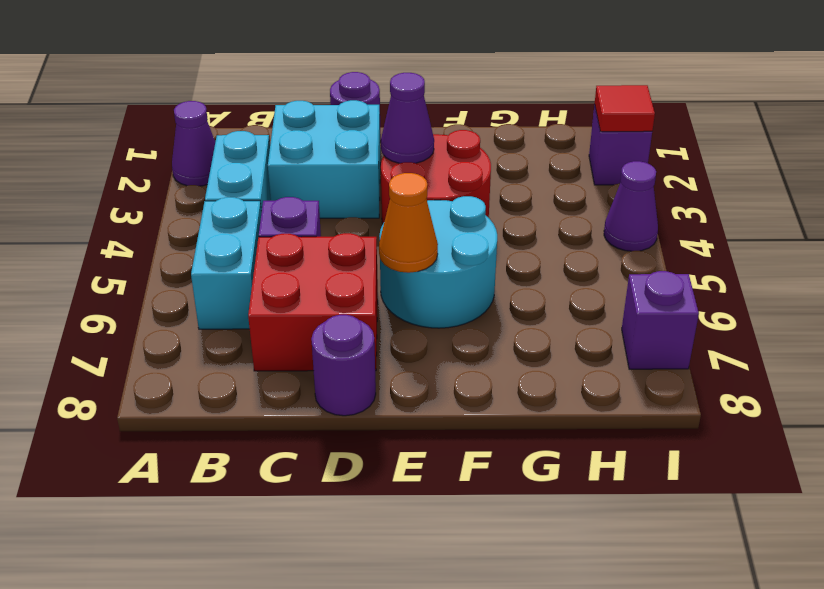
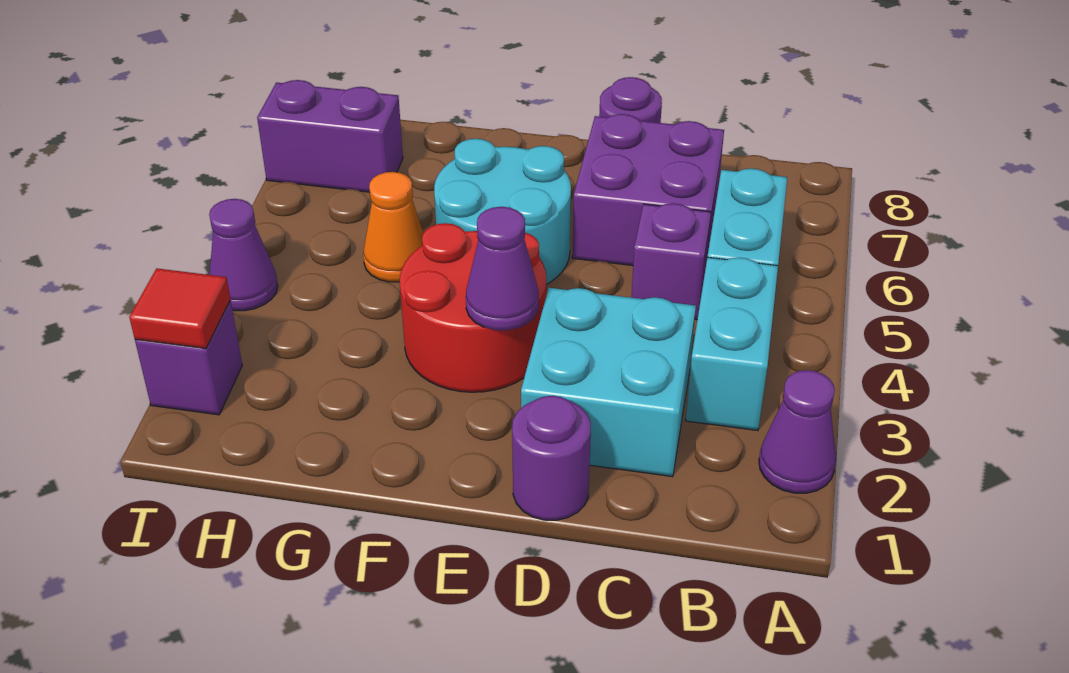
red 2x2 brick [248,233,378,371] -> purple 2x2 brick [572,114,724,269]
orange 1x1 cone [379,173,438,273] -> orange 1x1 cone moved to [363,172,423,282]
purple 1x1 brick [622,271,699,369] -> purple 1x2 brick [257,80,403,192]

